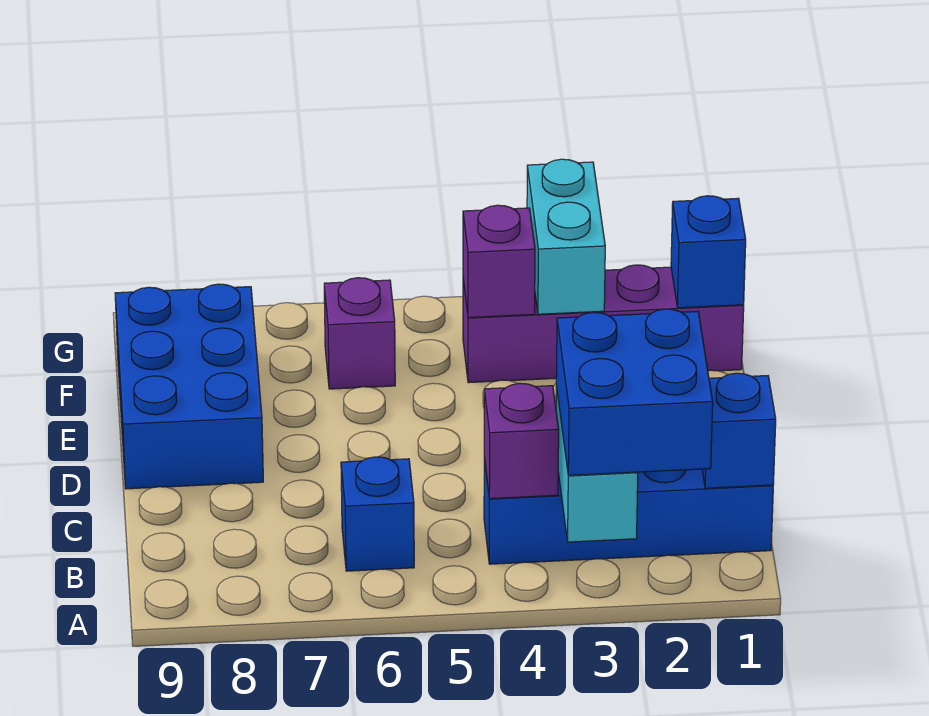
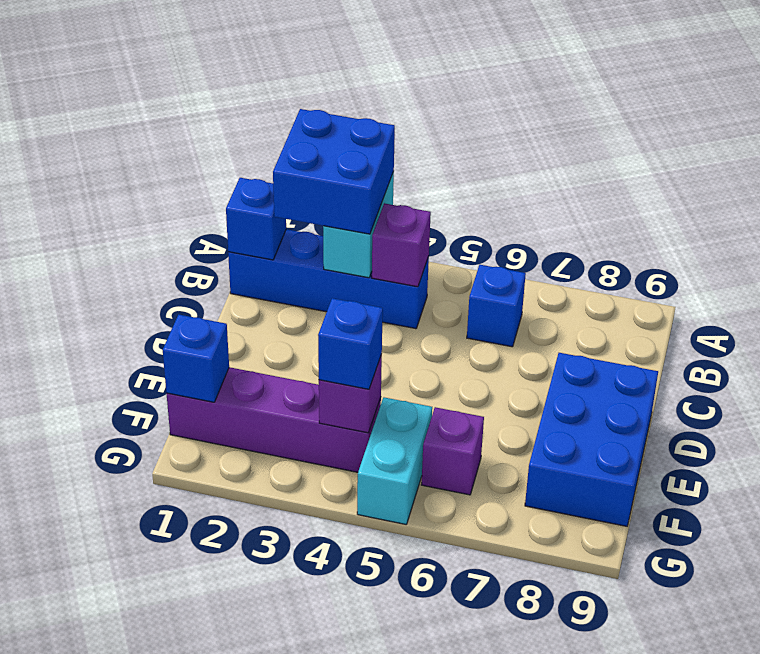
cyan 1x2 brick [527,159,605,314] -> cyan 1x2 brick moved to [357,397,432,524]
none -> blue 1x1 brick [318,298,383,389]

